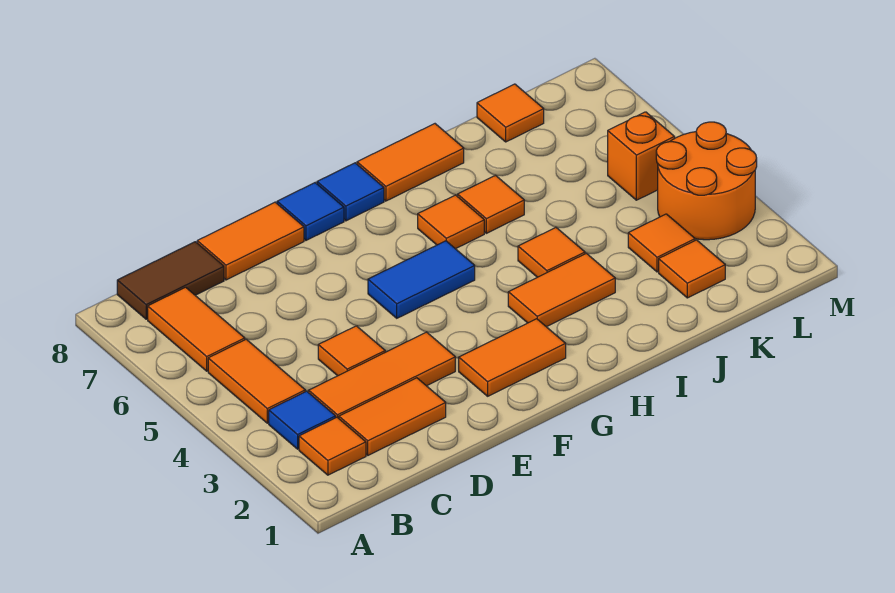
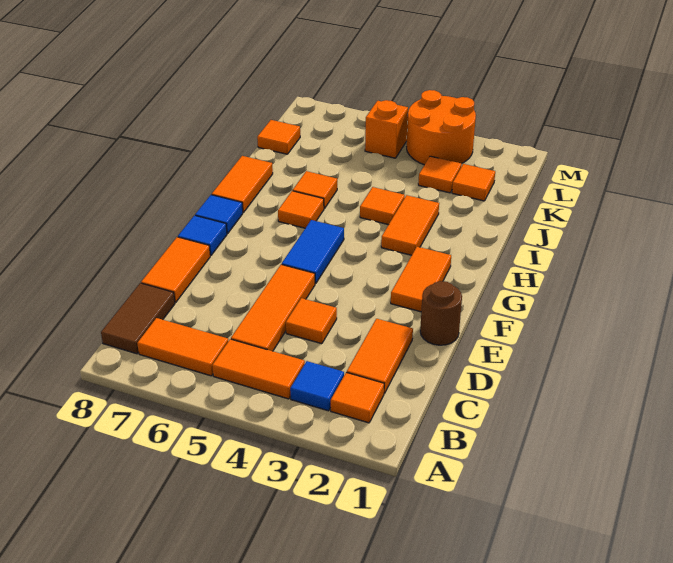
orange 1x3 tile [309,332,455,418] -> orange 1x3 tile moved to [231,264,315,351]
none -> brown 1x1 round brick [420,281,462,345]

